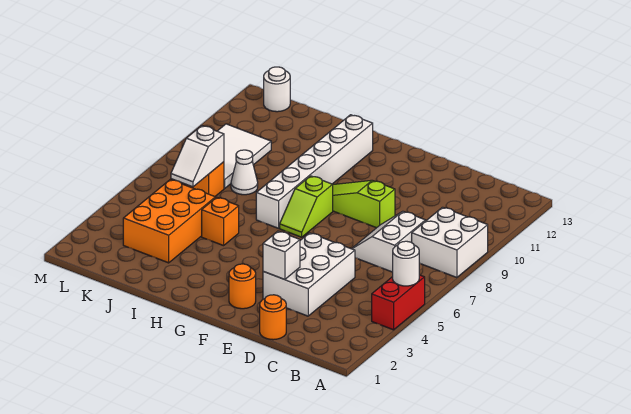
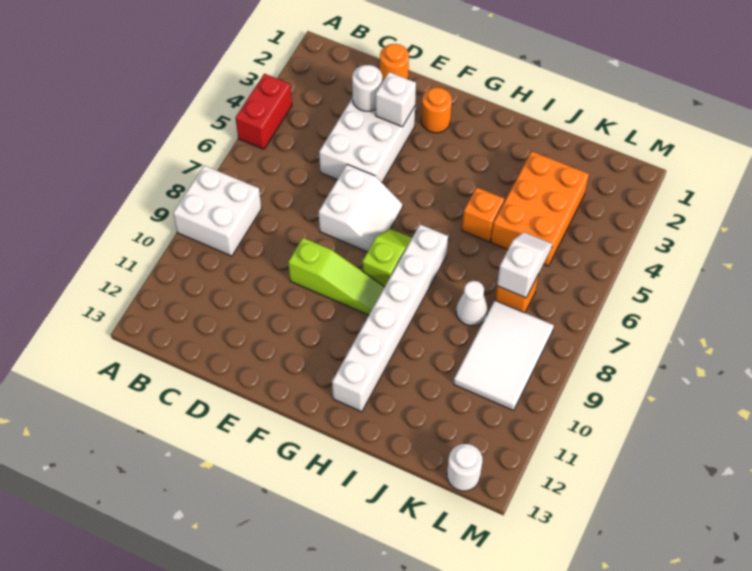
white 1x1 round brick [393,241,419,286] -> white 1x1 round brick moved to [352,65,382,111]
white 2x2 slope [352,211,426,272] -> white 2x2 slope moved to [319,164,403,252]

